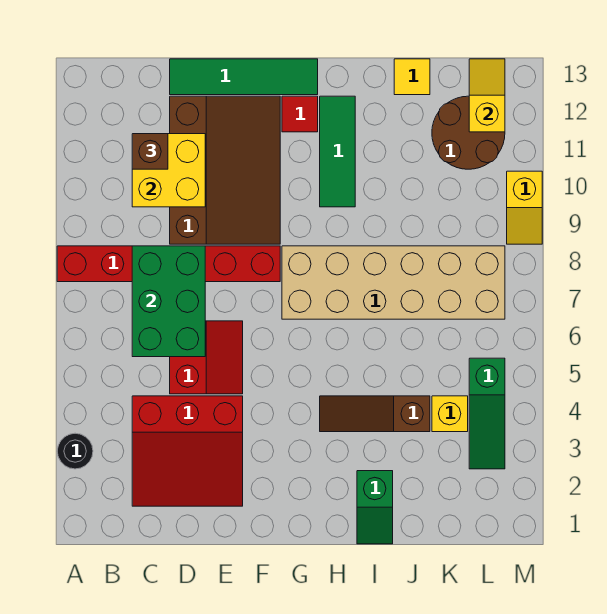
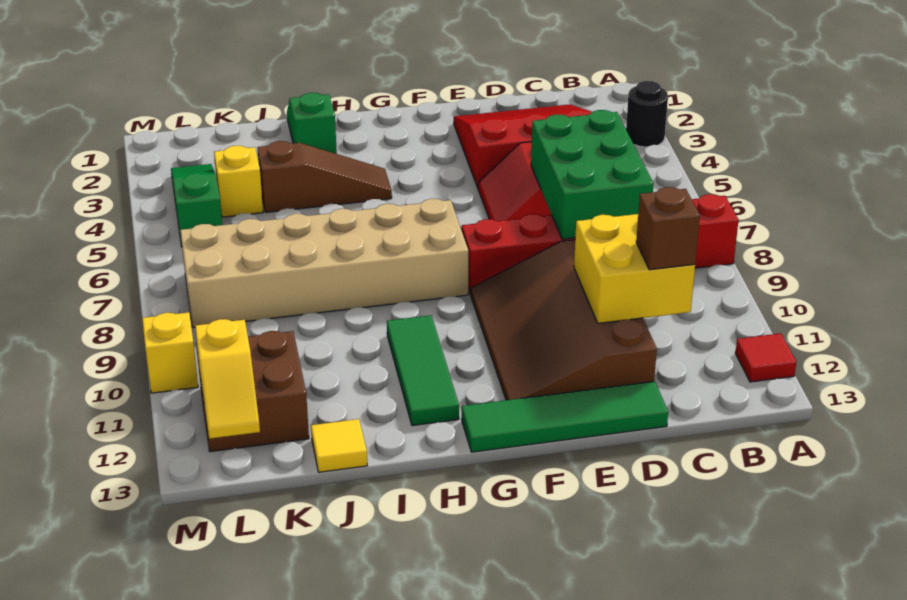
red 1x1 tile [282,96,318,132] -> red 1x1 tile moved to [735,333,796,382]
brown 2x2 round brick [432,96,505,169] -> brown 2x2 brick [196,331,309,452]

